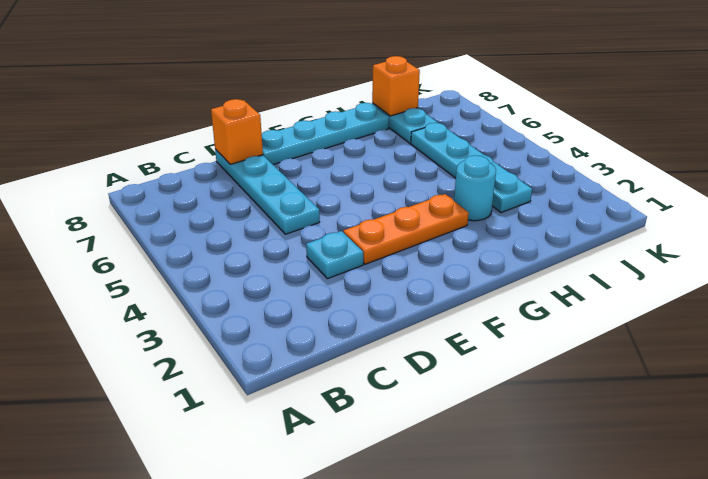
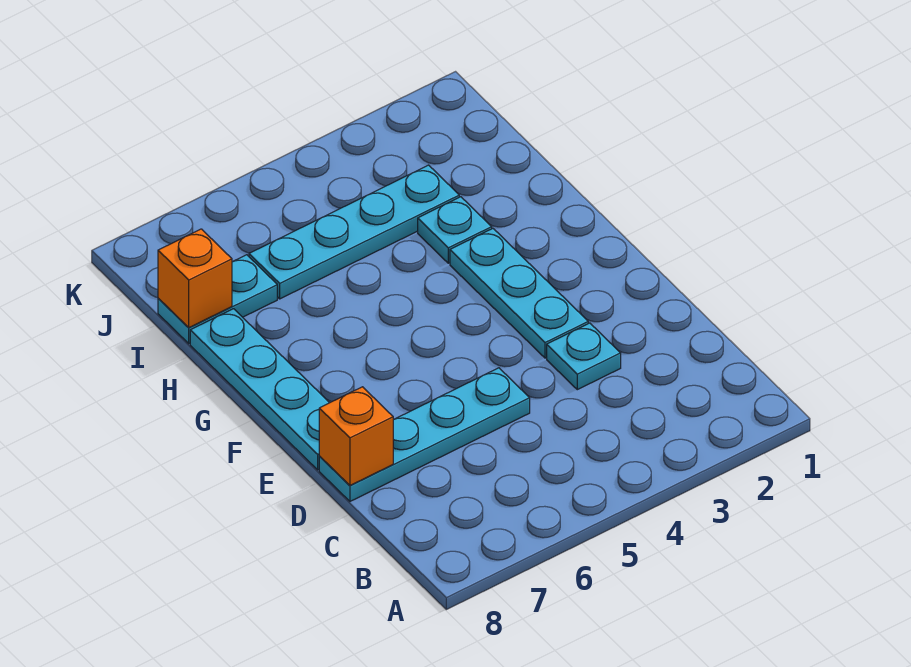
orange 1x3 plate [343,194,469,264] -> cyan 1x3 plate [450,229,588,358]
cyan 1x1 round brick [454,155,496,221] -> cyan 1x1 plate [418,197,492,263]

